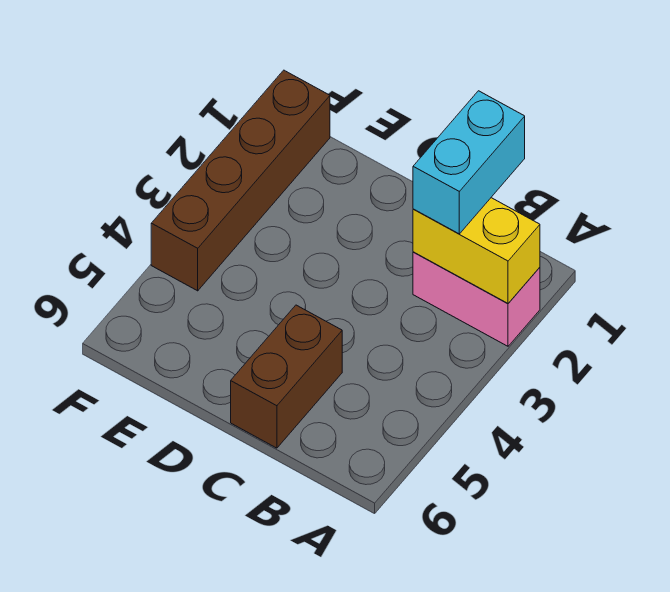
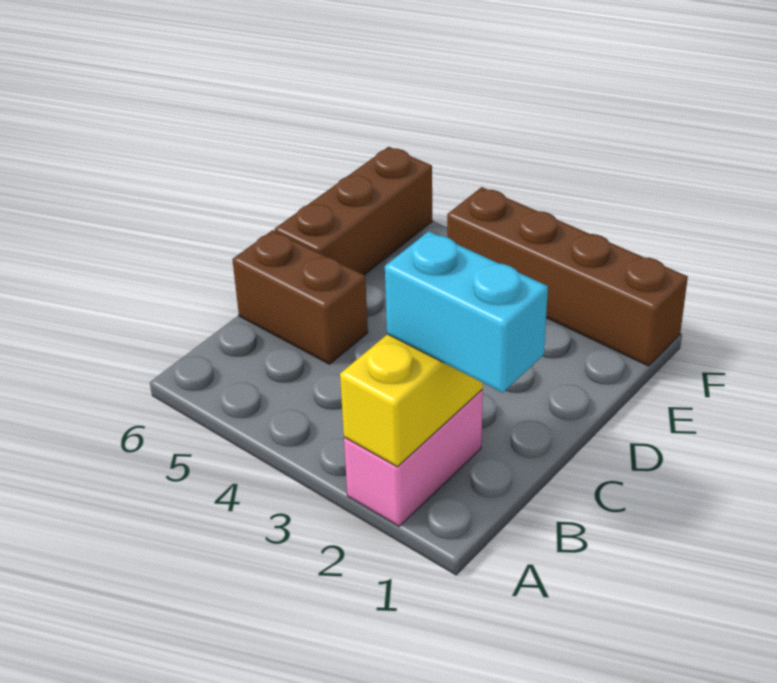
none -> brown 1x3 brick [275,147,432,275]

